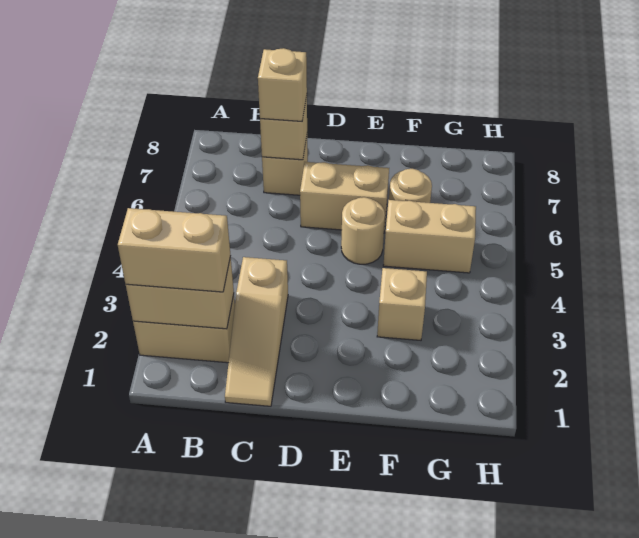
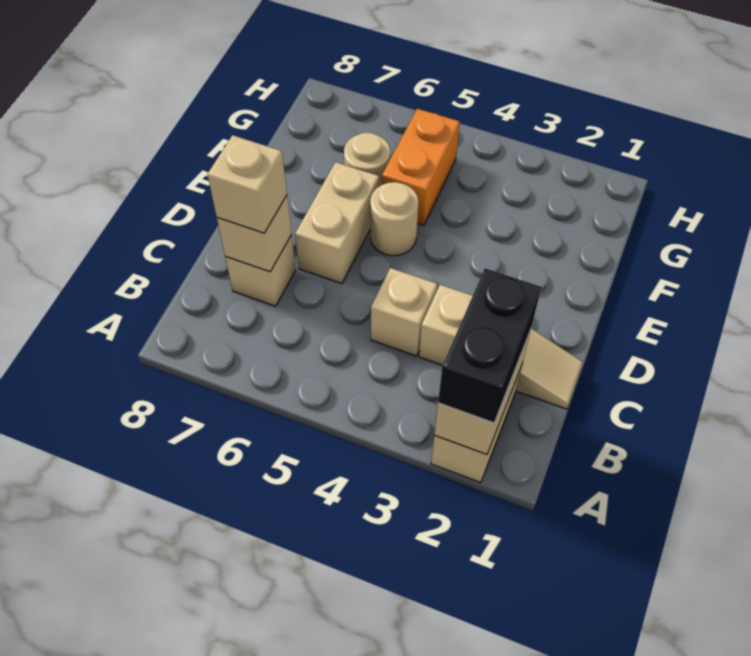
tan 1x2 brick [118,208,231,292] -> black 1x2 brick [438,268,542,423]
tan 1x1 brick [377,268,427,340] -> tan 1x1 brick moved to [371,268,437,356]
tan 1x2 brick [383,200,476,273] -> orange 1x2 brick [382,109,460,225]

